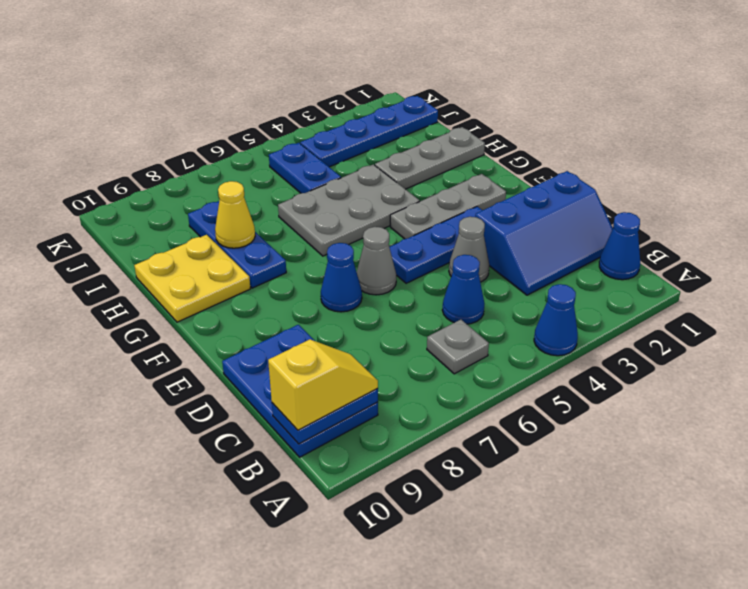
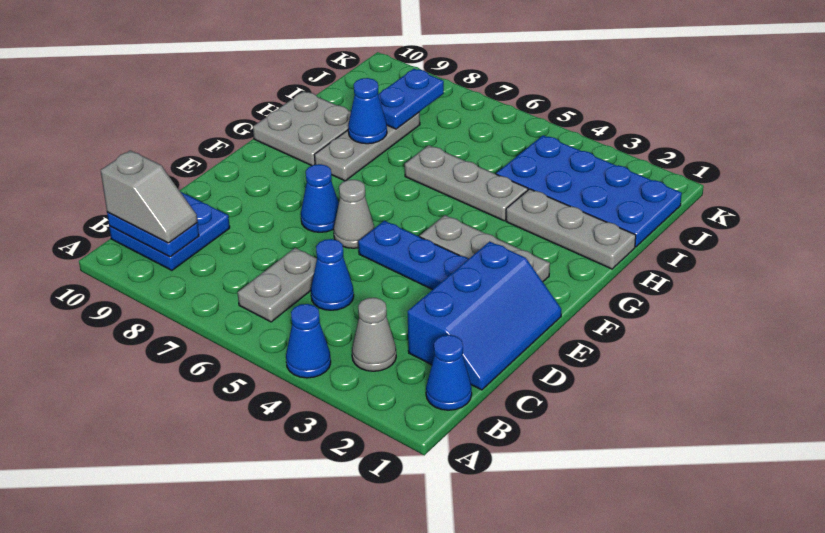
grey 1x1 plate [427,320,489,374] -> grey 1x2 plate [238,248,317,322]
blue 2x3 plate [222,325,378,457] -> blue 2x2 plate [109,192,230,270]
yellow 1x2 slope [268,339,378,430] -> grey 1x2 slope [101,150,197,243]
blue 2x3 slope [475,171,613,295] -> blue 2x3 slope turned to [408,241,561,390]
grey 1x1 cone [449,217,489,282] -> grey 1x1 cone moved to [352,298,396,371]
grey 2x3 plate [278,164,420,256] -> grey 1x3 plate [405,145,528,221]
blue 1x3 plate [188,201,286,288] -> grey 1x3 plate [314,112,420,181]
yellow 2x2 plate [134,235,250,322] -> grey 2x2 plate [253,91,351,166]
yellow 1x1 cone [215,181,255,248] -> blue 1x1 cone [348,78,387,144]
blue 1x2 plate [269,143,341,193] -> blue 1x2 plate moved to [378,69,444,129]
blue 1x4 plate [300,96,438,167] -> blue 2x4 plate [496,135,682,247]

